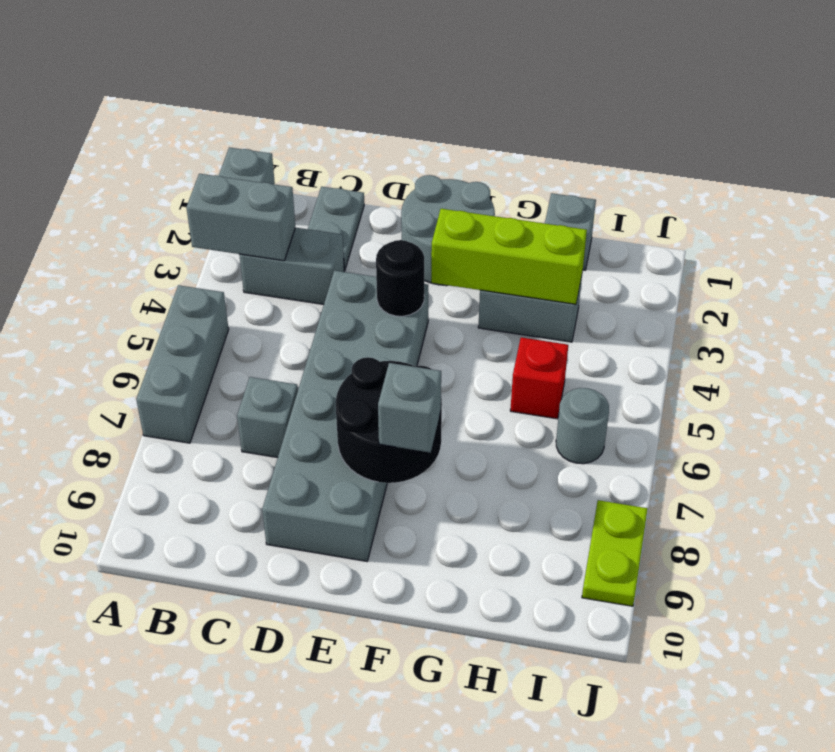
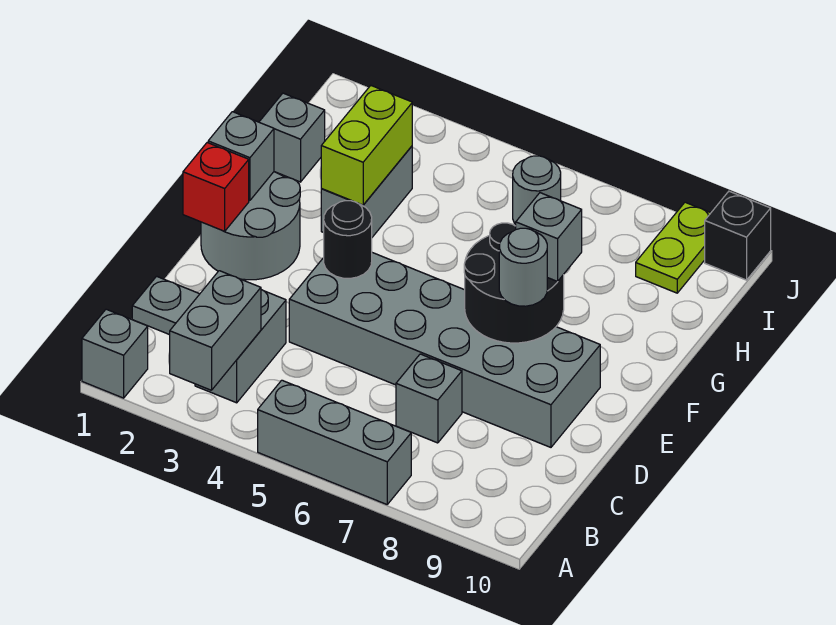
none -> grey 1x1 round brick [499,228,547,306]
none -> grey 1x1 brick [208,112,274,200]
lime 1x3 brick [431,209,587,304] -> lime 1x2 brick [321,86,412,205]
red 1x1 brick [510,337,568,419] -> red 1x1 brick moved to [183,143,249,231]
lime 1x2 plate [582,500,648,606] -> lime 1x2 plate turned to [636,202,710,293]
none -> black 1x1 brick [705,191,771,280]

